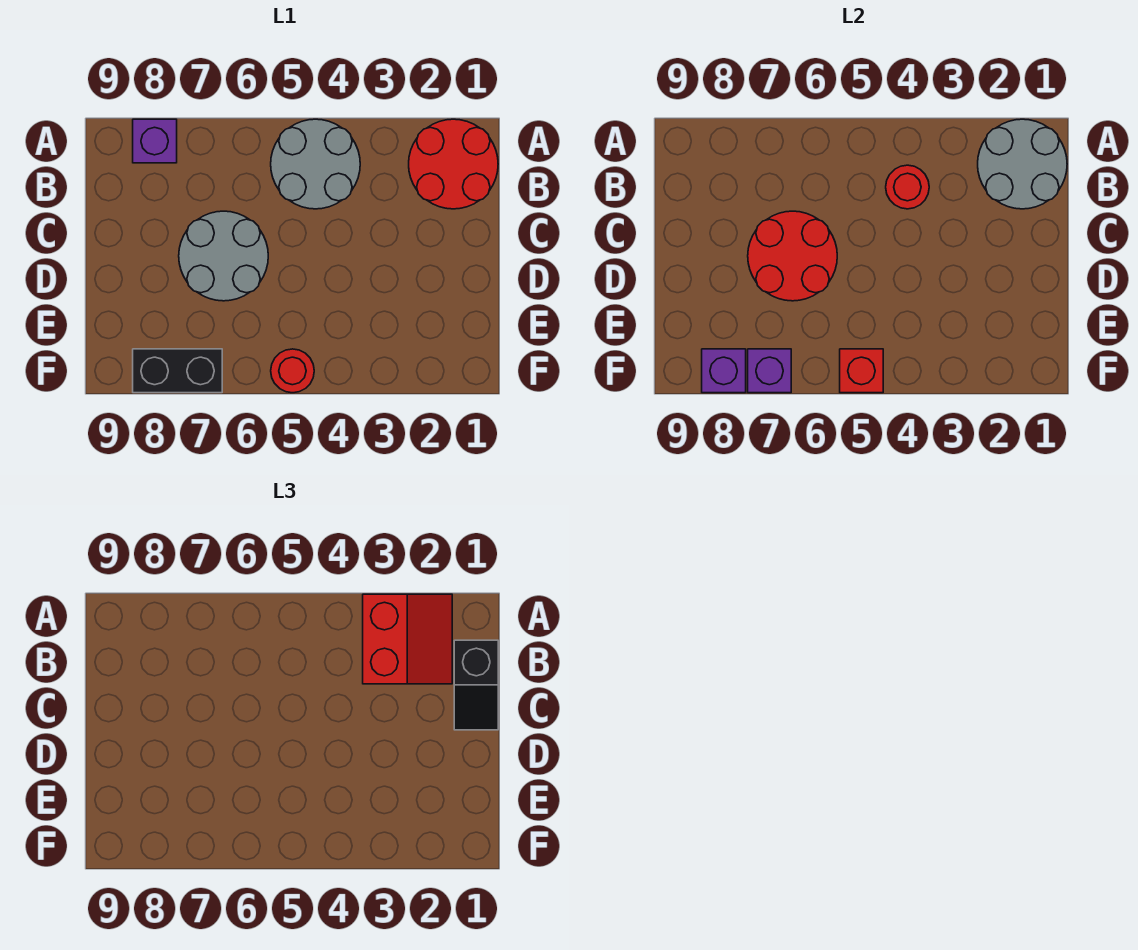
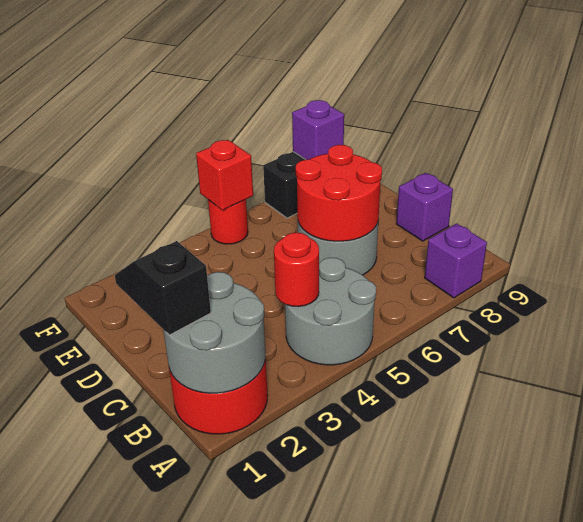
red 2x2 slope [363,594,452,684] -> none
purple 1x1 brick [748,349,791,393] -> purple 1x1 brick moved to [396,173,453,241]

